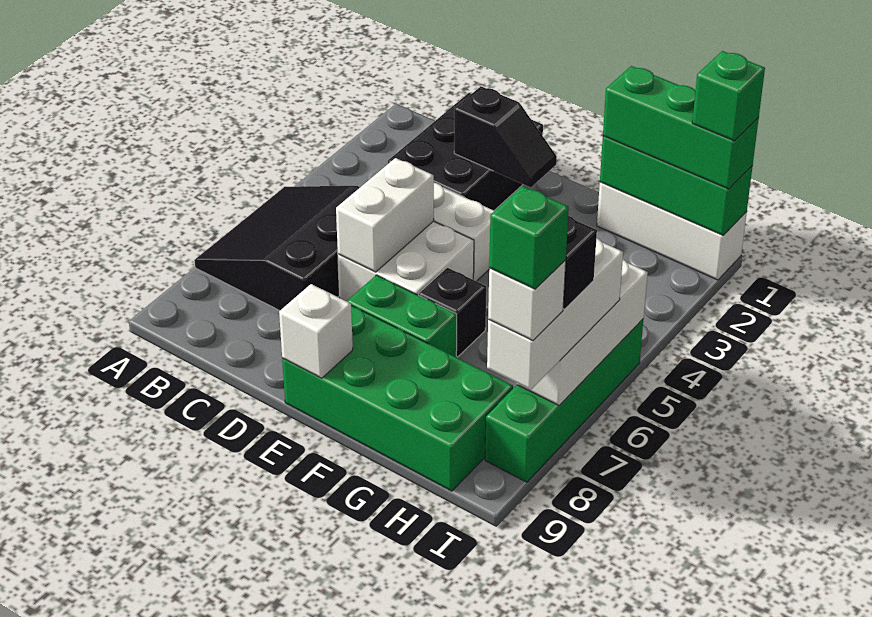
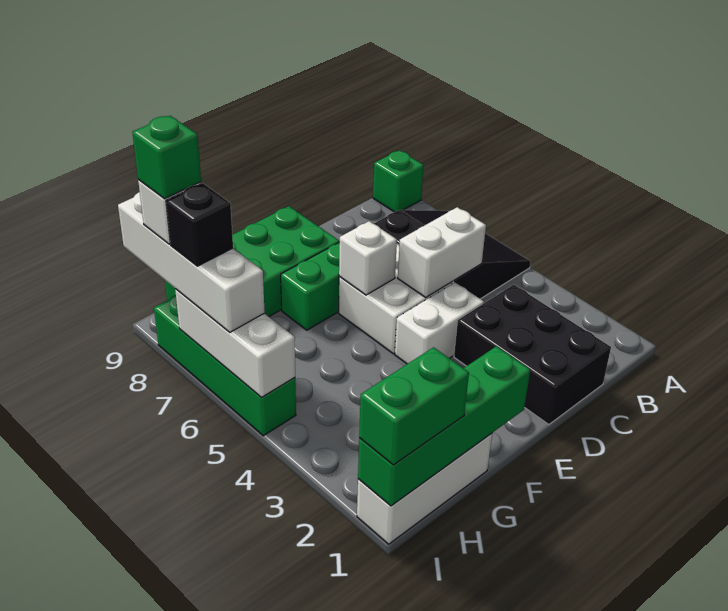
black 1x2 slope [454,86,557,187] -> none
white 1x2 brick [336,158,434,272] -> white 1x2 brick turned to [398,207,486,297]
white 1x1 brick [279,284,353,378] -> white 1x1 brick moved to [339,221,397,295]
black 1x1 brick [419,268,486,357] -> none
green 1x3 brick [600,136,753,235] -> green 1x4 brick [358,346,530,506]
green 1x3 brick [603,66,759,189] -> green 1x2 brick [359,347,469,465]
green 1x1 brick [692,51,765,141] -> green 1x1 brick moved to [373,150,424,212]
white 1x3 brick [487,238,623,390] -> white 1x4 brick [118,192,265,332]

